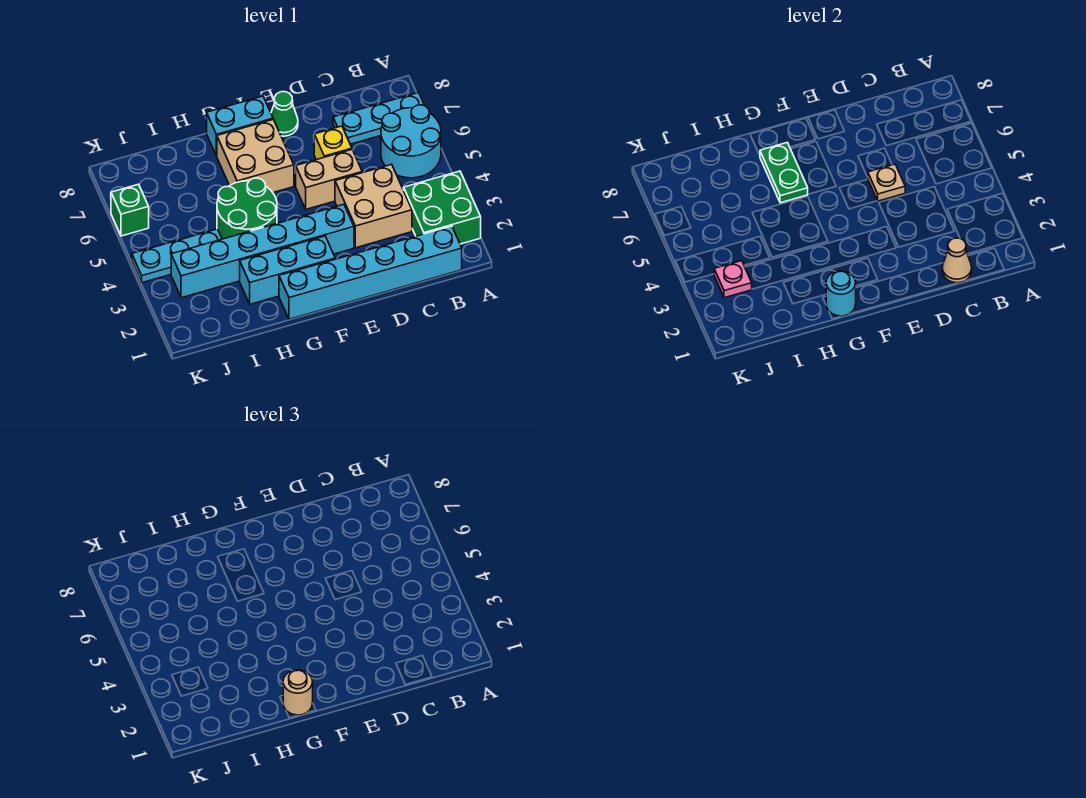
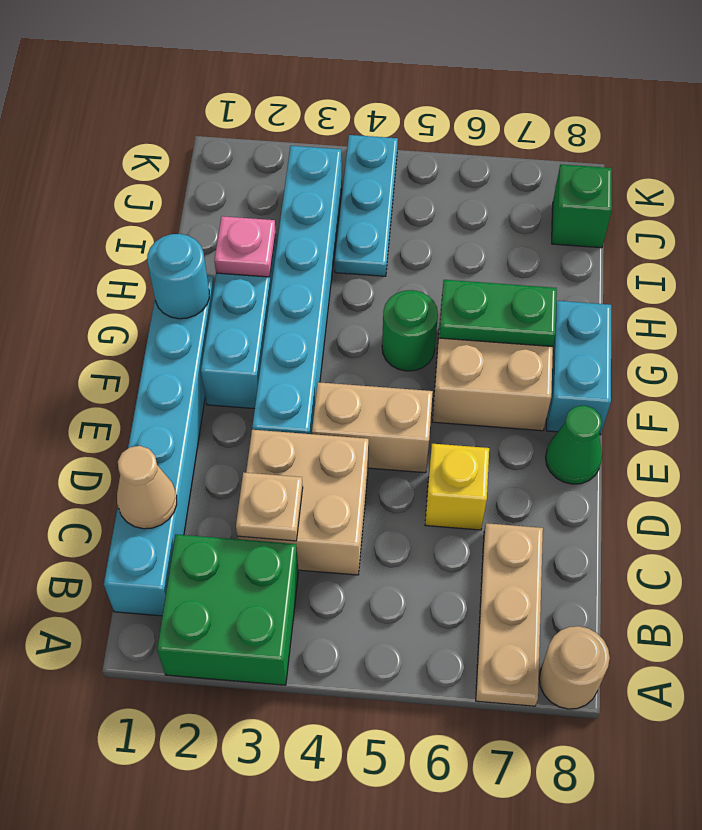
cyan 2x2 round brick [381,105,441,178] -> none
cyan 1x3 plate [333,93,425,144] -> tan 1x3 plate [476,523,543,706]
tan 1x2 brick [296,150,362,209] -> tan 1x2 brick turned to [312,382,433,473]
tan 1x1 plate [868,164,905,201] -> tan 1x1 plate moved to [236,472,303,541]
tan 1x1 round brick [283,670,313,715] -> tan 1x1 round brick moved to [539,626,610,709]
green 2x2 round brick [217,178,277,239] -> green 1x1 round brick [382,290,438,371]
pink 1x1 plate [714,261,752,298] -> pink 1x1 plate moved to [214,216,276,277]
green 1x1 brick [111,184,149,236] -> green 1x1 brick moved to [552,164,612,248]

